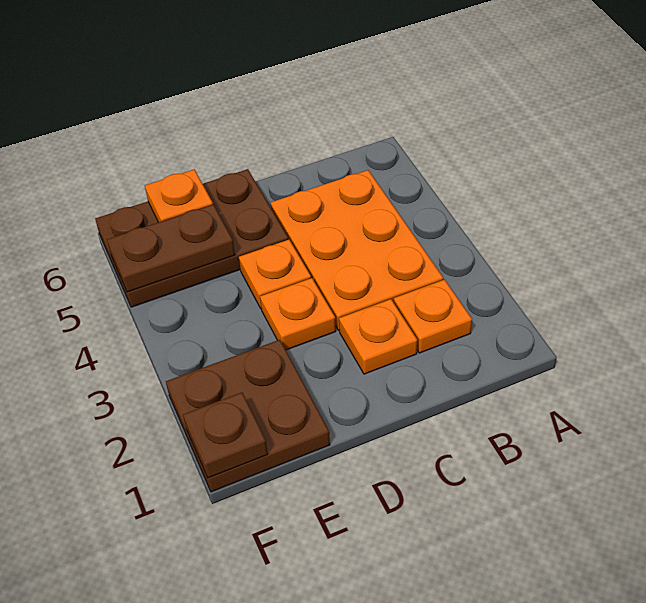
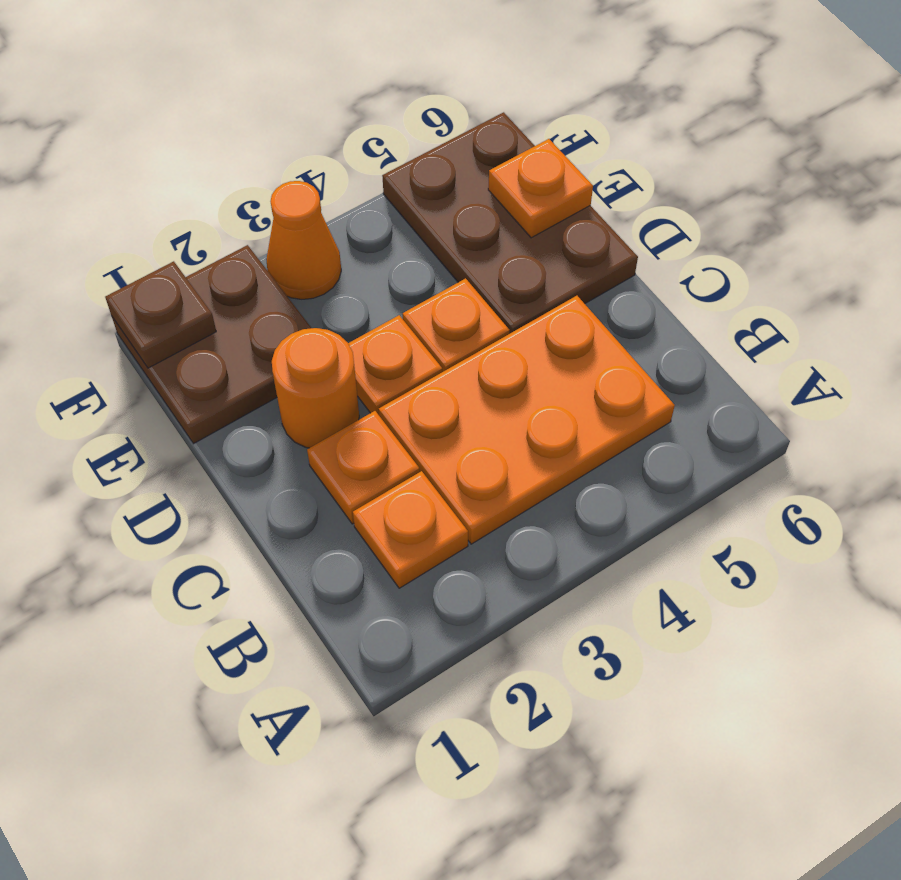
none -> orange 1x1 round brick [272,328,359,448]
brown 1x2 plate [107,204,235,292] -> none
none -> orange 1x1 cone [266,181,341,299]

